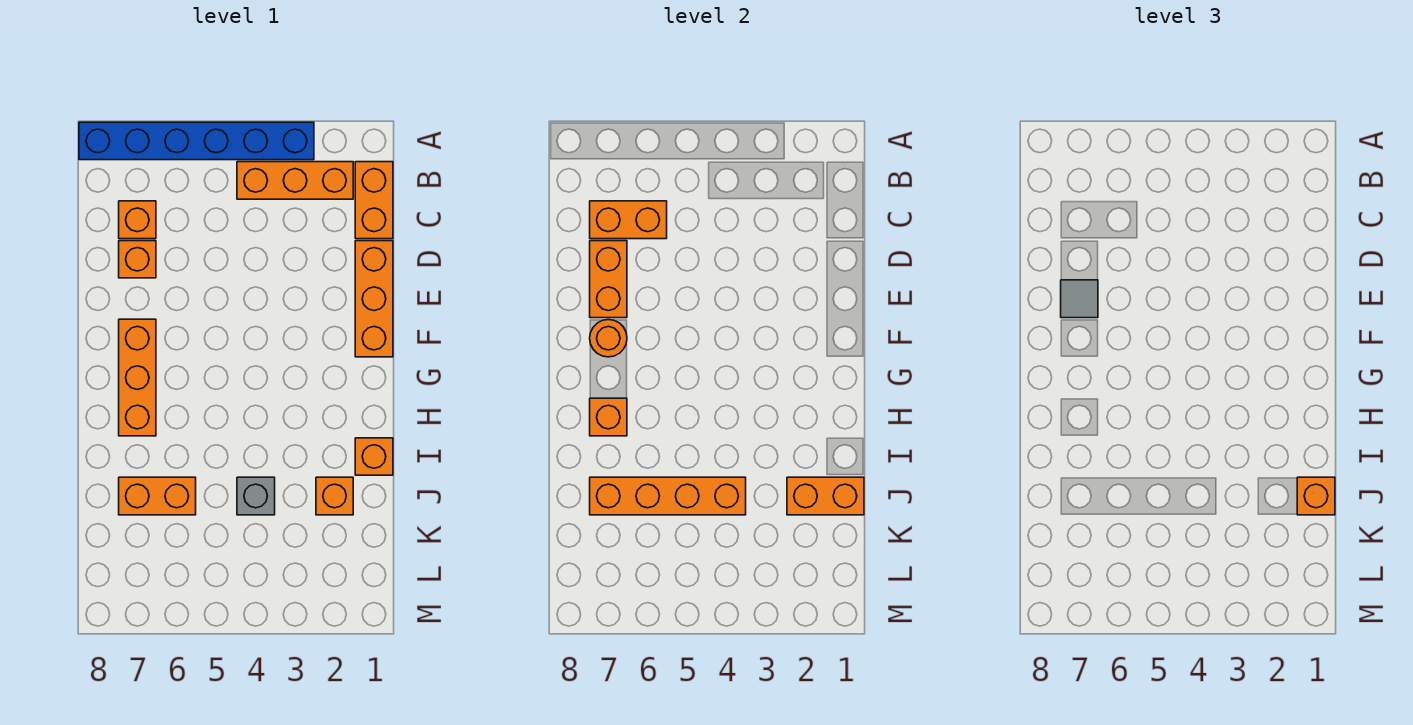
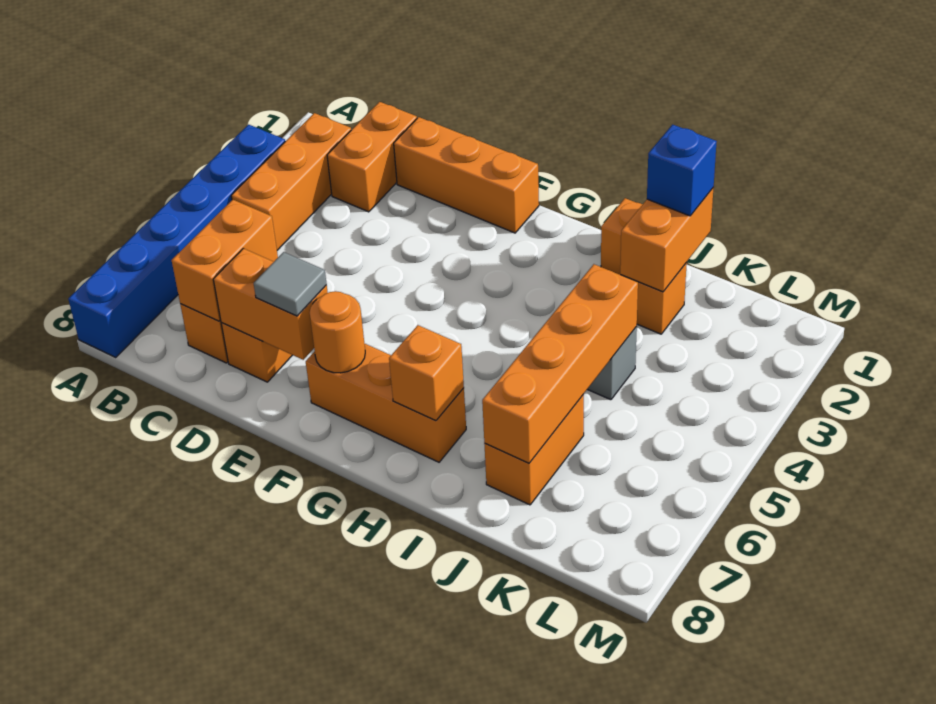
orange 1x2 brick [355,162,393,239] -> orange 1x2 brick turned to [327,102,417,212]
orange 1x1 brick [1297,477,1335,515] -> blue 1x1 brick [647,125,717,216]

